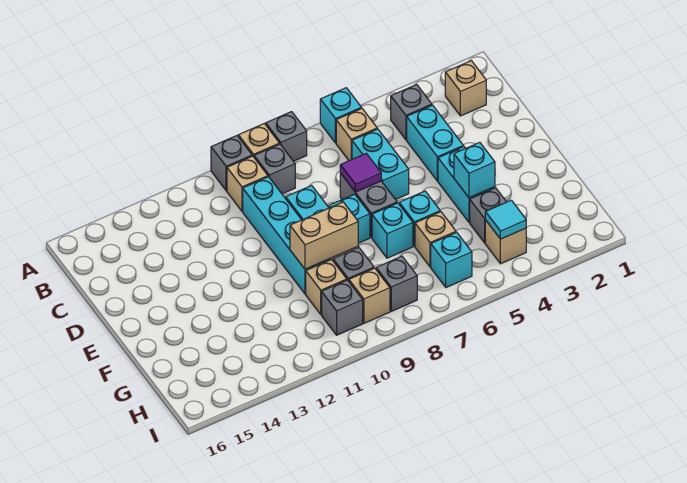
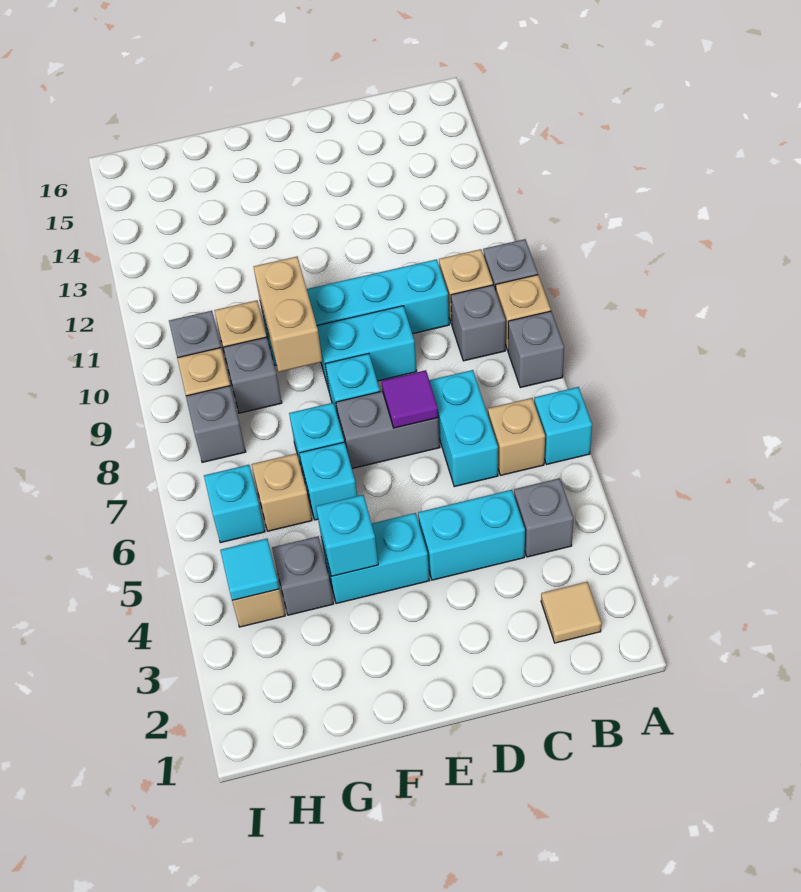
tan 1x1 brick [445,61,486,116] -> tan 1x1 tile [541,582,601,643]
cyan 1x2 brick [352,129,409,200] -> cyan 1x2 brick turned to [429,370,498,487]

